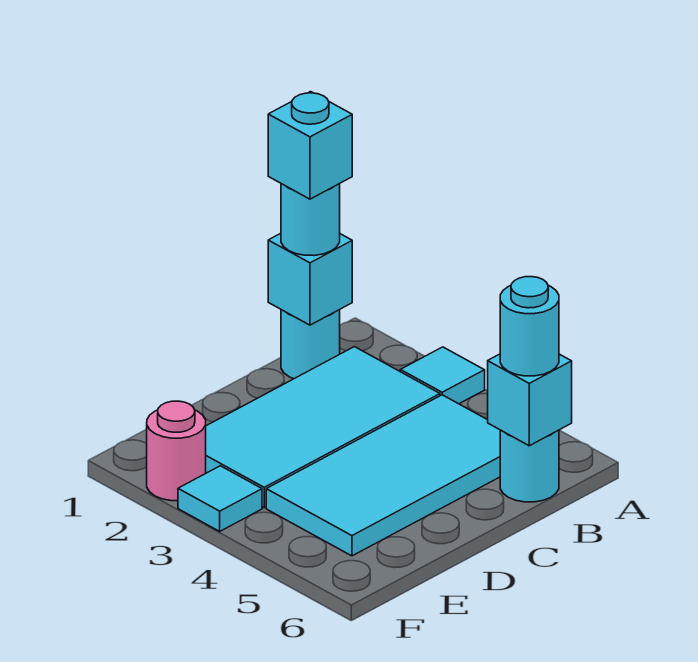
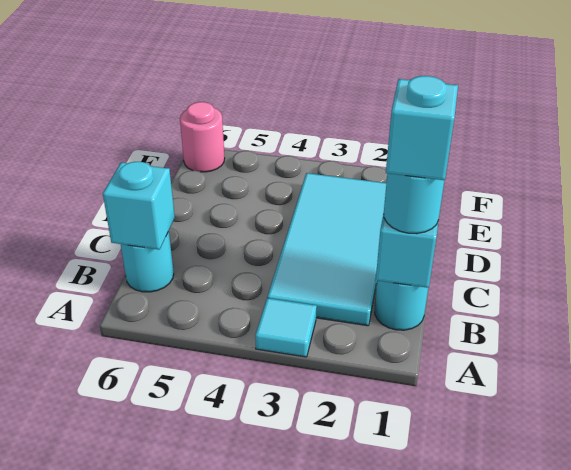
cyan 2x4 tile [266,395,500,556] -> none
cyan 1x1 round brick [500,277,559,376] -> none
pink 1x1 round brick [147,401,206,501] -> pink 1x1 round brick moved to [180,102,225,172]
cyan 1x1 tile [178,466,262,531] -> none

